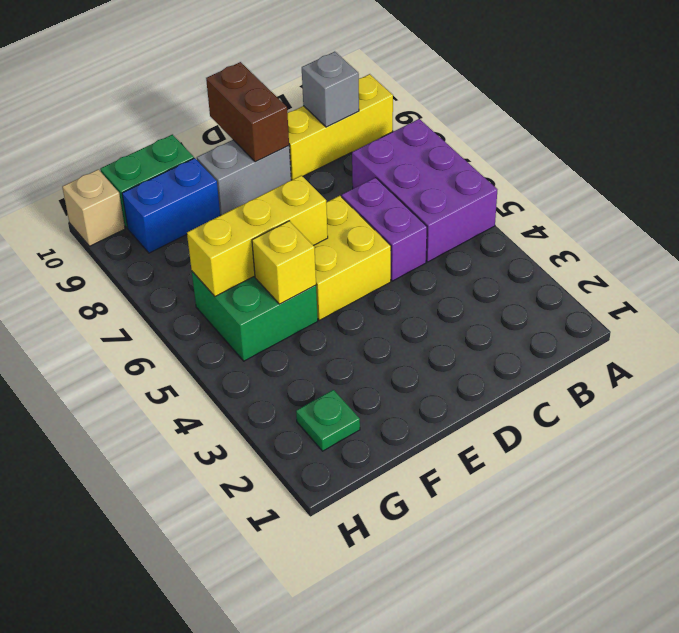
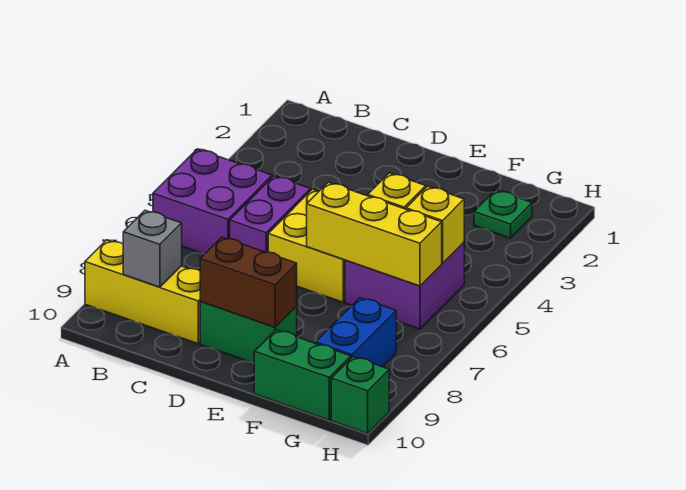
purple 2x3 brick [352,119,497,262] -> purple 2x2 brick [153,149,272,254]
grey 1x2 brick [197,140,291,215] -> green 1x2 brick [200,302,297,363]
brown 1x2 brick [206,62,289,162] -> brown 1x2 brick turned to [200,237,297,327]
green 2x2 brick [192,272,318,361] -> purple 2x2 brick [345,242,464,329]
blue 1x2 brick [122,158,220,253] -> blue 1x2 brick turned to [315,298,396,367]
none -> yellow 1x1 brick [406,186,464,263]
tan 1x1 brick [62,169,125,246] -> green 1x1 brick [331,357,389,433]

